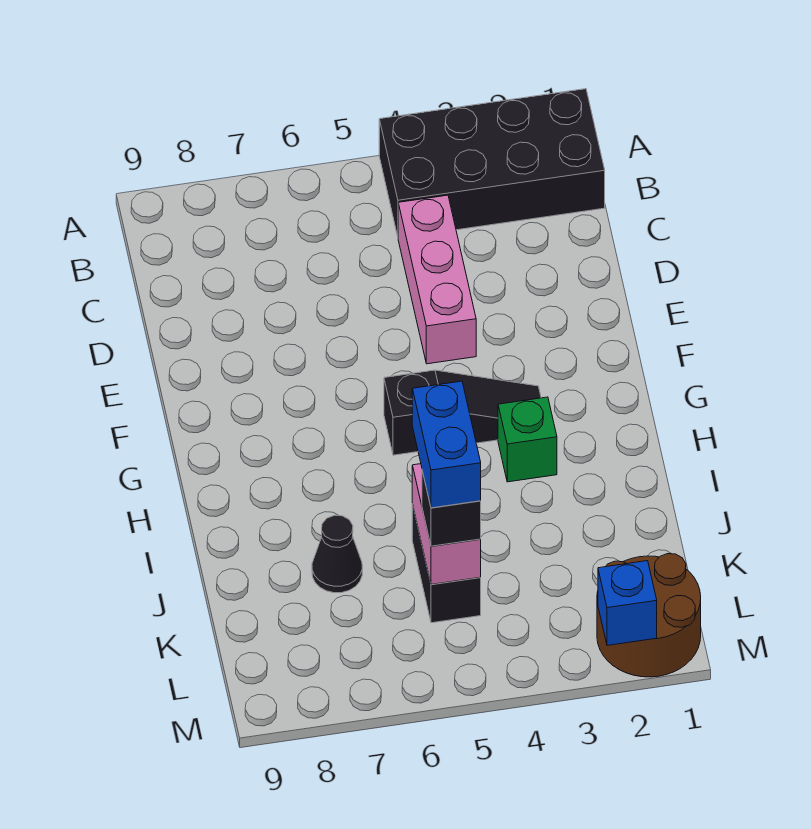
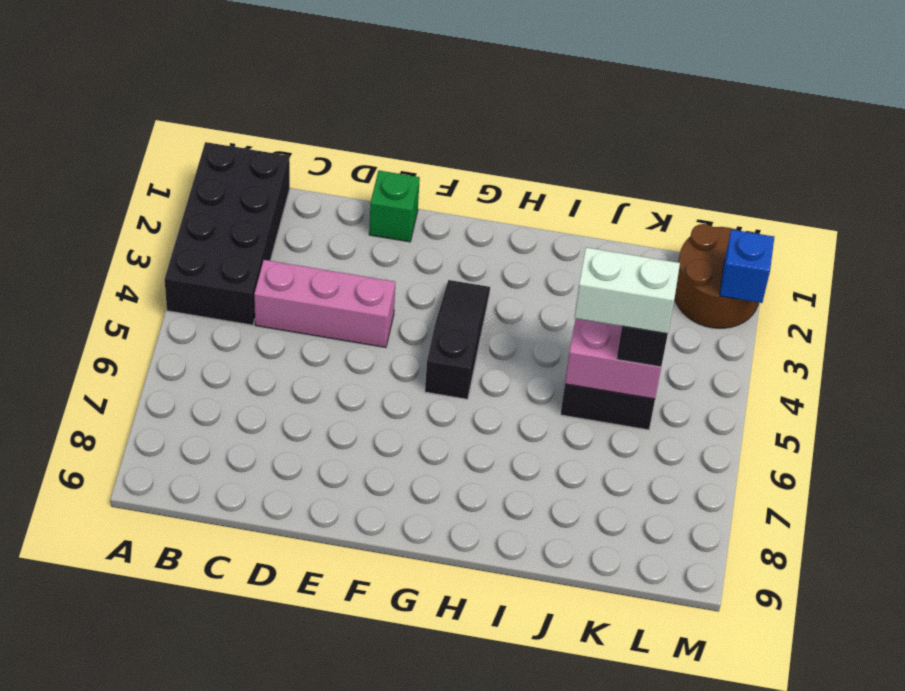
green 1x1 brick [498,397,557,482] -> green 1x1 brick moved to [369,171,420,242]
blue 1x2 brick [412,381,481,508] -> white 1x2 brick [574,247,680,334]
black 1x1 cone [312,515,362,593] -> none

